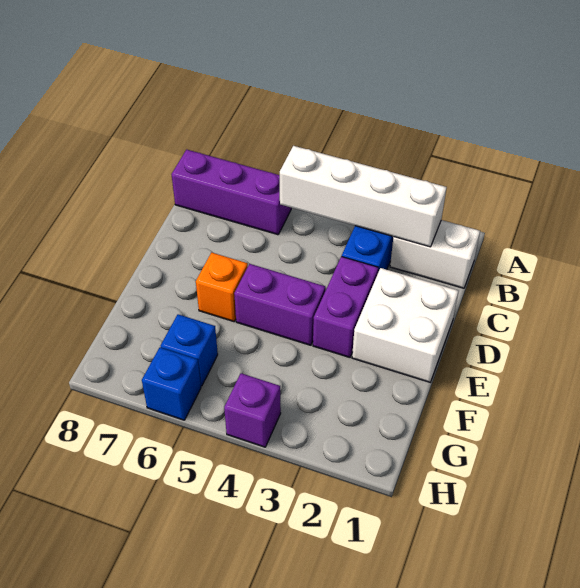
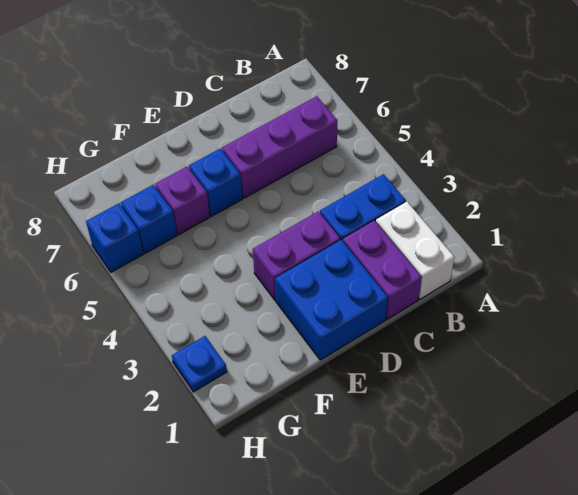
white 1x4 brick [280,146,447,247] -> none
purple 1x3 brick [171,150,291,235] -> purple 1x3 brick turned to [222,96,338,198]
white 2x2 brick [352,268,458,382] -> blue 2x2 brick [275,240,388,360]
purple 1x2 brick [234,264,325,345] -> purple 1x2 brick moved to [343,221,422,319]
orange 1x1 brick [196,253,248,322] -> blue 1x1 brick [189,149,242,216]
none -> blue 1x1 plate [172,336,227,392]
purple 1x1 brick [224,373,281,447] -> purple 1x1 brick moved to [155,167,210,235]

